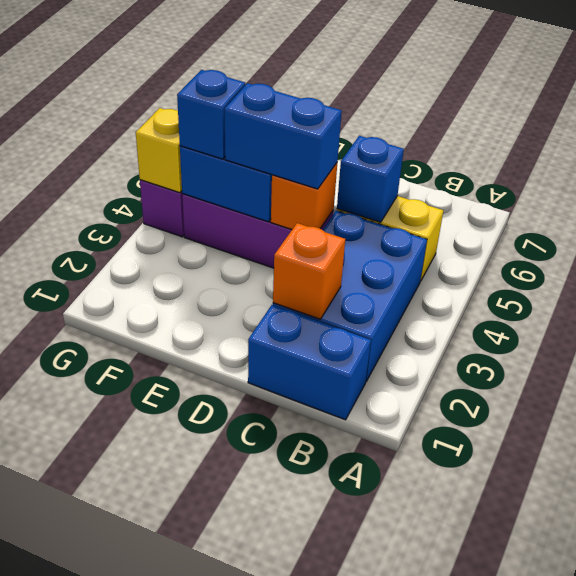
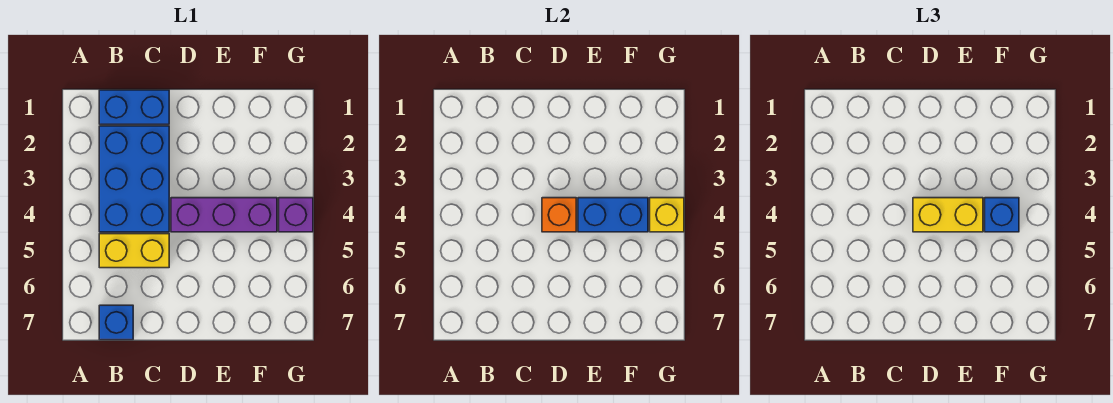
orange 1x1 brick [273,223,345,319] -> none
blue 1x1 brick [337,136,404,222] -> blue 1x1 brick moved to [99,305,133,340]
blue 1x2 brick [225,83,342,189] -> yellow 1x2 brick [913,198,983,232]

